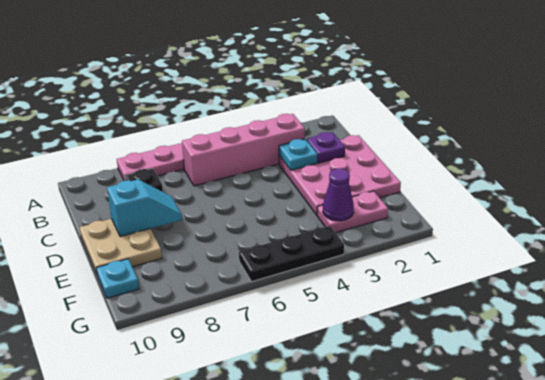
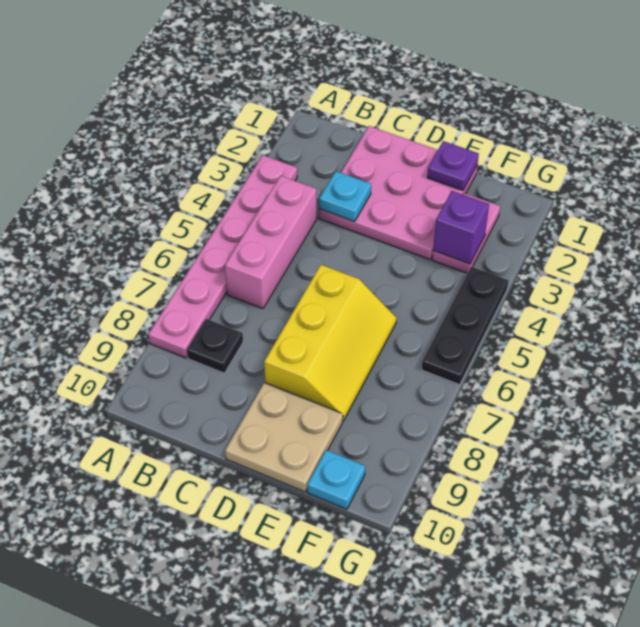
pink 1x4 brick [182,114,305,186] -> pink 1x3 brick [225,176,317,309]
purple 1x1 plate [307,132,345,163] -> purple 1x1 plate moved to [427,141,479,190]
none -> yellow 2x3 slope [264,265,396,421]
cyan 1x2 slope [107,179,182,237] -> none
purple 1x1 cone [323,168,354,221] -> purple 1x1 brick [433,191,489,264]

